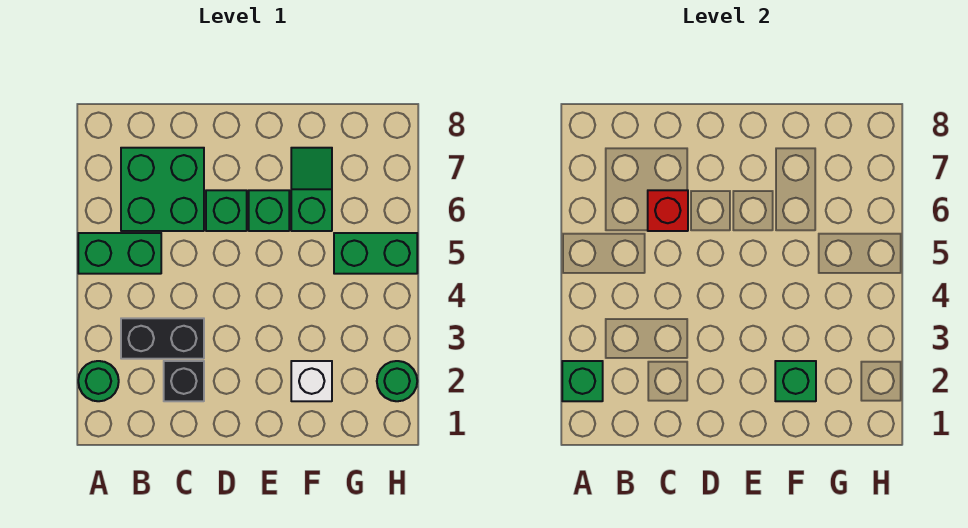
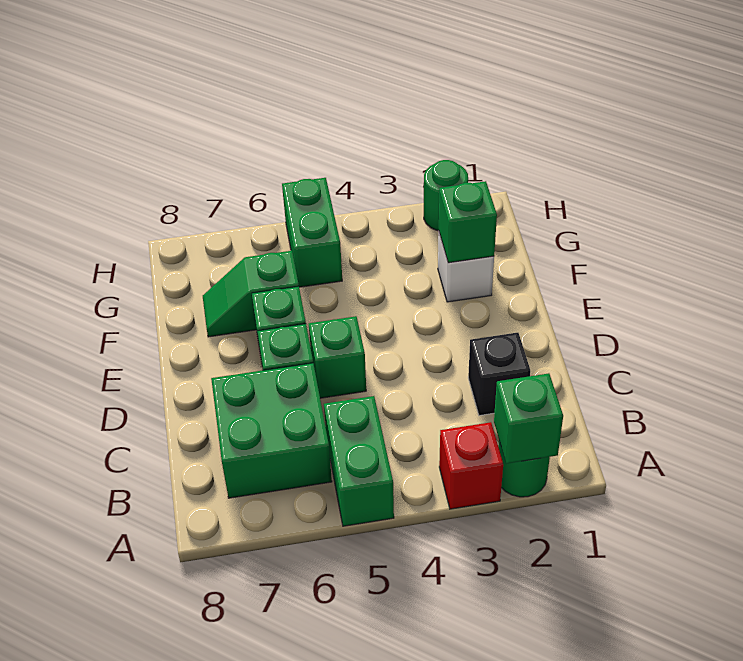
black 1x2 brick [121,318,204,359] -> none
red 1x1 brick [648,190,688,231] -> red 1x1 brick moved to [439,422,503,509]
none -> green 1x1 brick [309,316,366,398]

